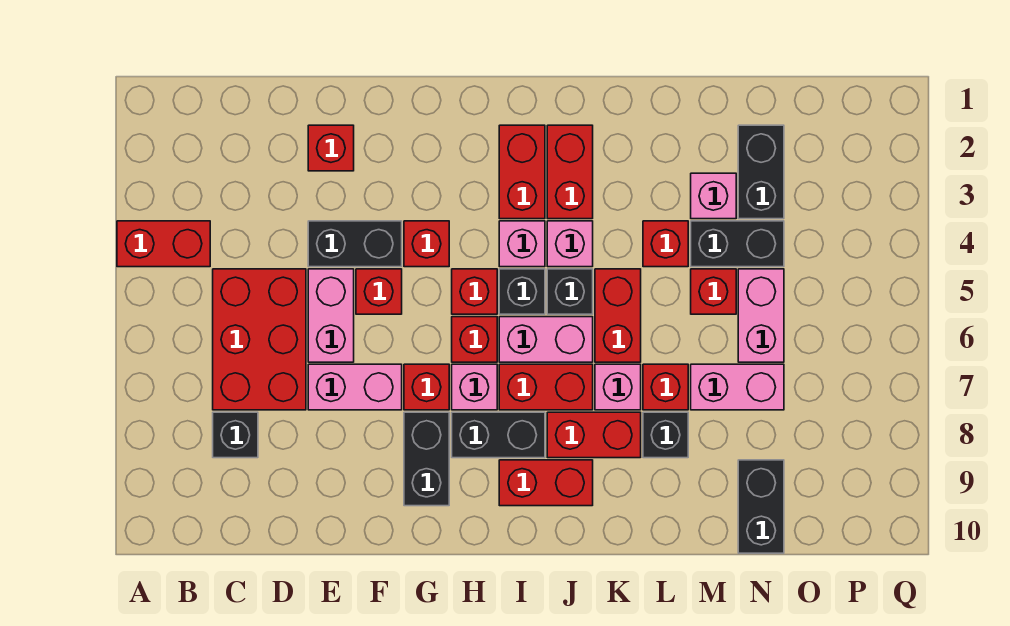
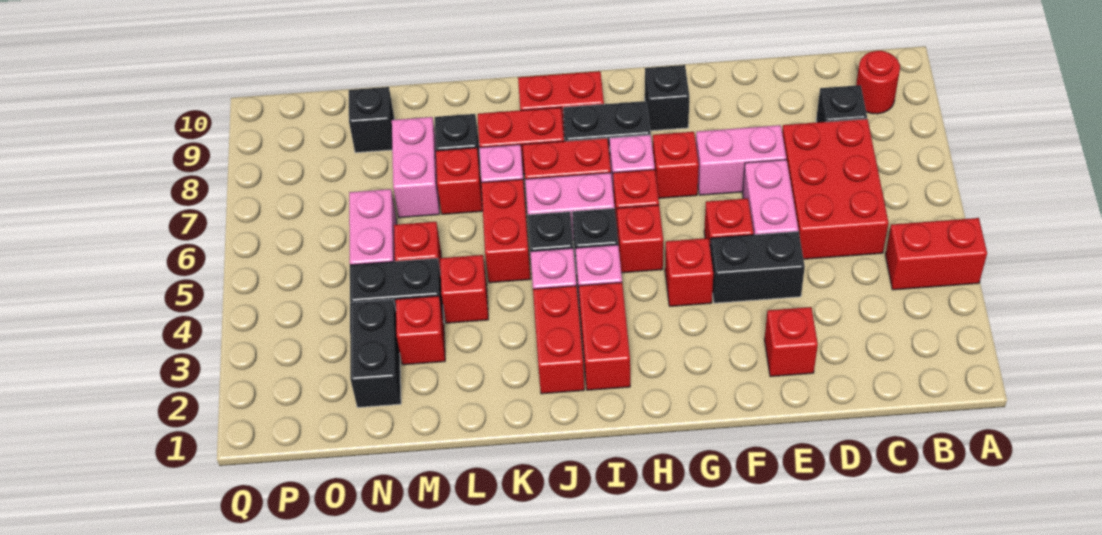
none -> red 1x1 round brick [856,51,900,114]
black 1x2 brick [404,412,449,506] -> black 1x1 brick [645,65,689,131]
pink 1x1 brick [691,173,736,219] -> red 1x1 brick [396,296,445,365]
pink 1x2 brick [691,364,784,410] -> pink 1x2 brick turned to [392,117,440,218]
black 1x2 brick [738,460,784,553] -> black 1x1 brick [349,87,394,153]

